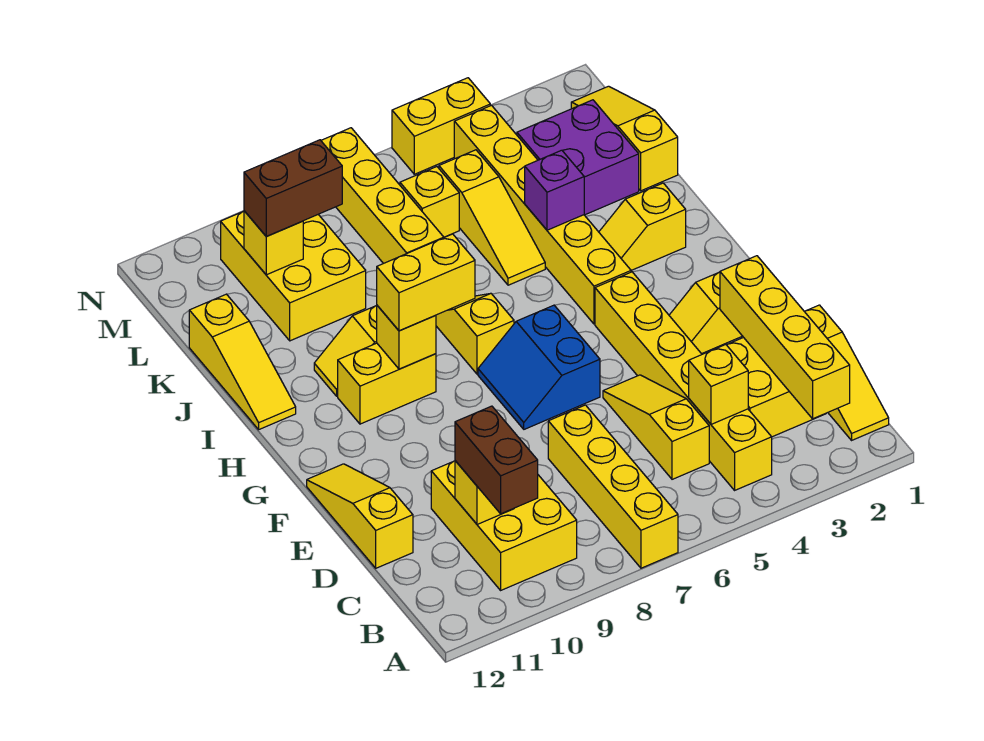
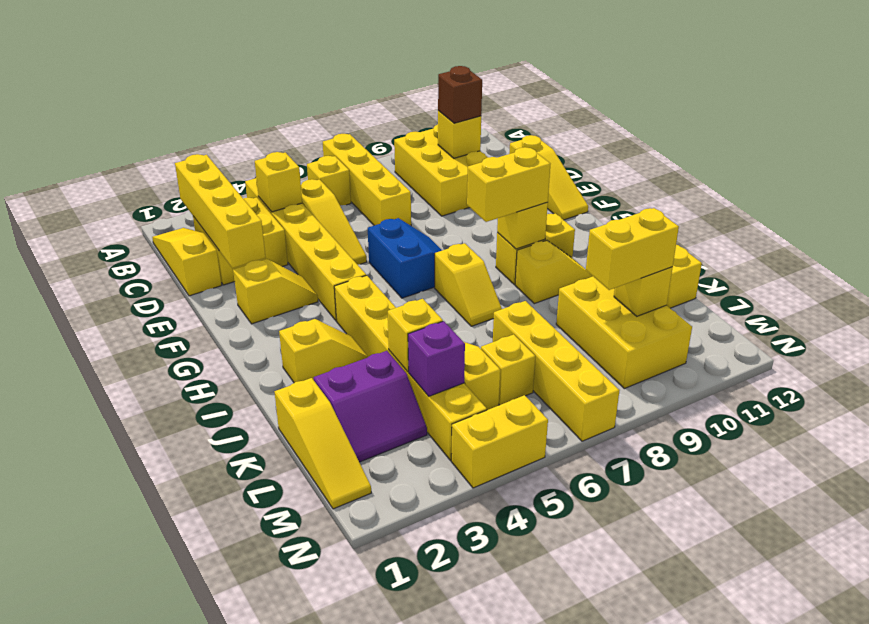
none -> yellow 1x1 brick [307,156,351,206]
brown 1x2 brick [455,406,538,514] -> brown 1x1 brick [438,66,482,123]
purple 1x1 brick [525,150,584,230] -> purple 1x1 brick moved to [408,321,465,396]
purple 2x2 brick [517,100,639,215] -> purple 2x2 slope [314,351,427,462]
none -> yellow 1x1 brick [388,299,443,372]
brown 1x2 brick [244,140,342,236] -> yellow 1x2 brick [586,208,679,290]

